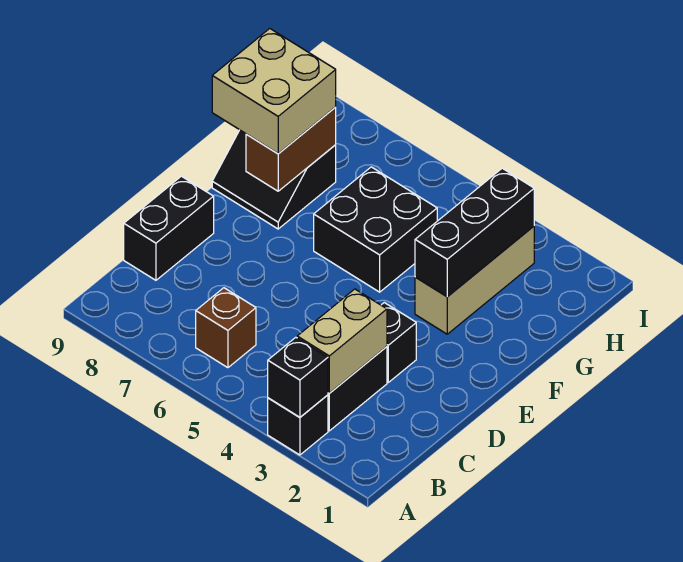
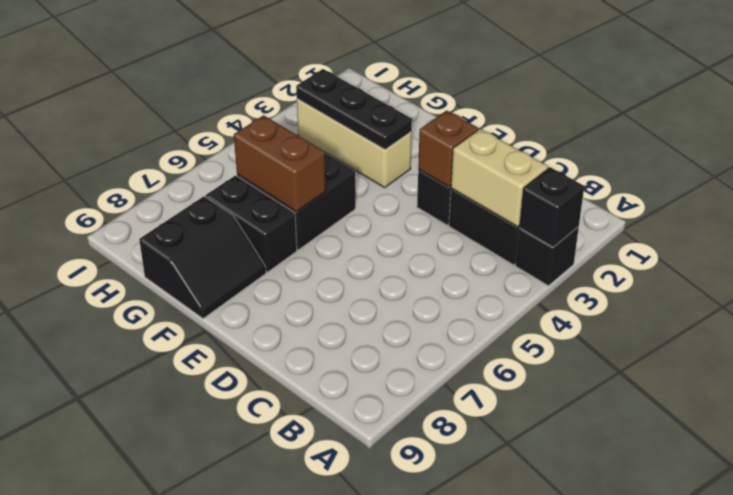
brown 1x1 brick [196,288,256,368] -> brown 1x1 brick moved to [418,111,478,187]
black 1x2 brick [124,176,214,280] -> black 1x2 brick moved to [205,176,297,272]
black 1x3 brick [415,168,534,297] -> black 1x3 plate [296,69,412,150]
brown 1x2 brick [246,107,336,191] -> brown 1x2 brick moved to [234,115,326,212]
tan 2x2 brick [212,29,336,154] -> none

